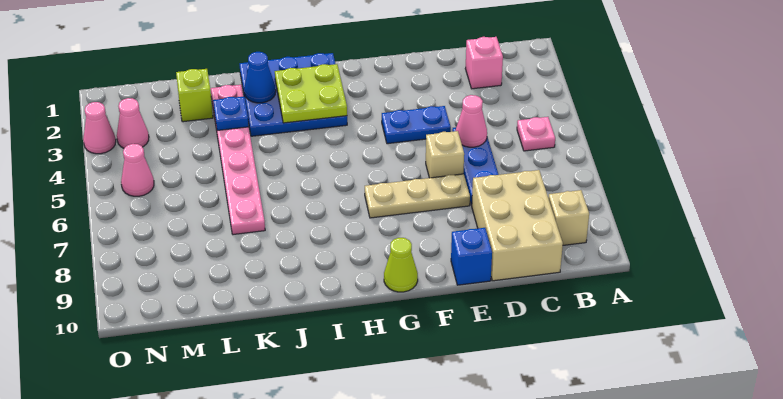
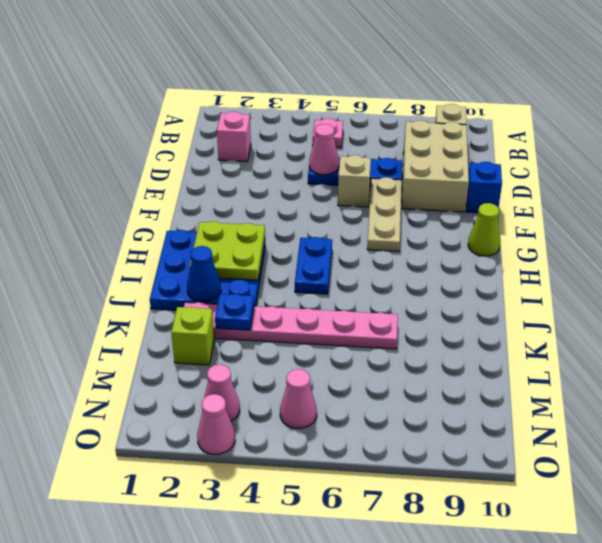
tan 2x3 brick [472,170,563,281] -> tan 2x3 brick turned to [402,120,469,212]
blue 1x2 plate [382,106,451,144] -> blue 1x2 plate moved to [295,237,332,294]

